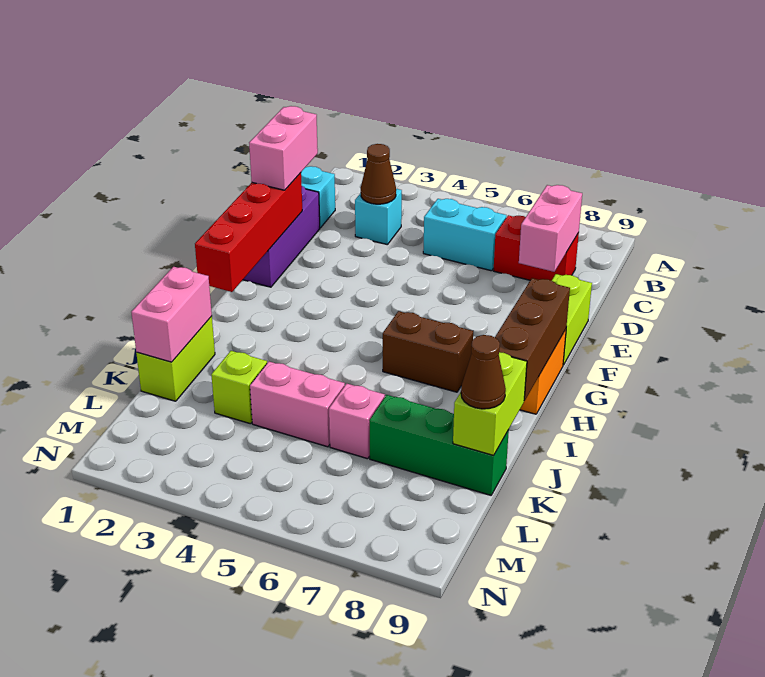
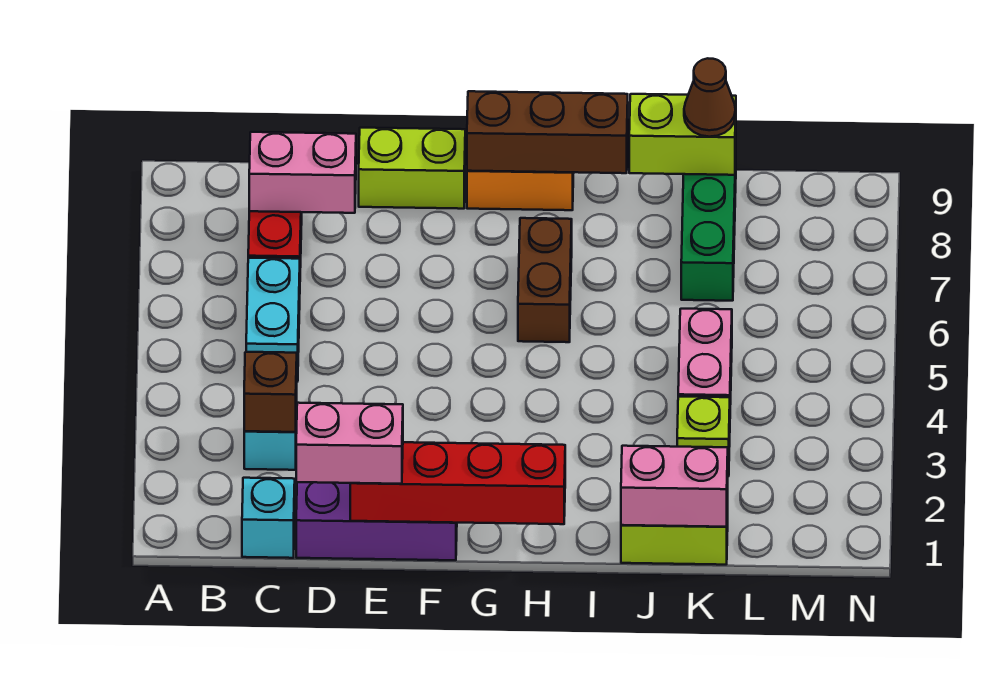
brown 1x1 cone [361,144,396,204] -> brown 1x1 brick [244,352,297,432]
pink 1x1 brick [329,384,385,459] -> none

